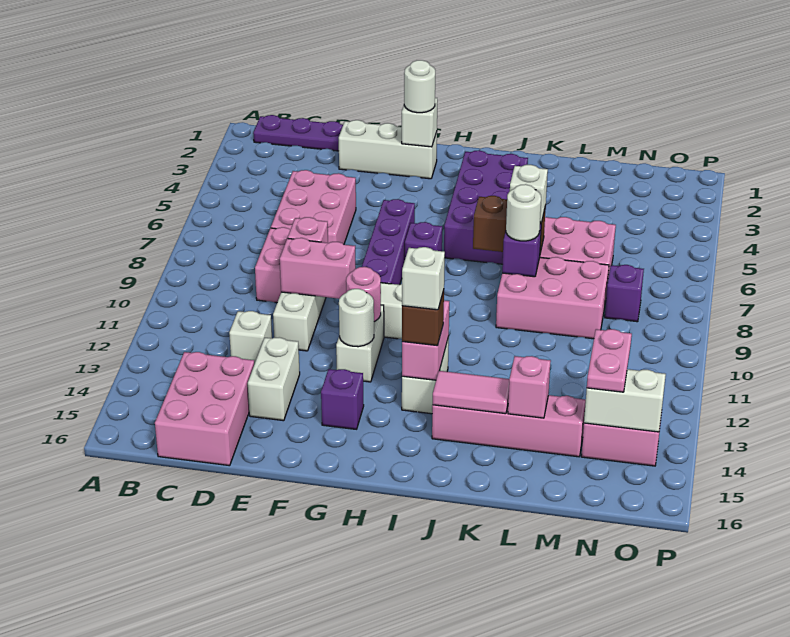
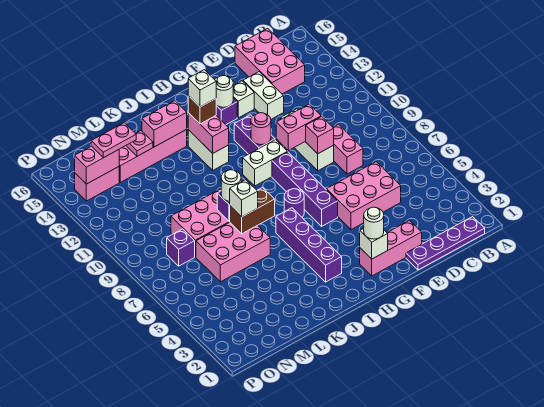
pink 2x3 brick [271,170,356,244] -> pink 2x3 brick turned to [327,162,401,230]
white 1x1 brick [229,311,272,364] -> white 1x1 brick moved to [233,81,254,118]
white 1x3 brick [339,120,437,179] -> pink 1x3 brick [360,221,422,276]
white 1x2 brick [336,305,384,382] -> purple 1x2 brick [234,115,275,154]
white 1x1 round brick [339,289,374,347] -> white 1x1 round brick moved to [215,76,233,107]
purple 1x1 brick [405,222,442,258] -> purple 1x1 round brick [284,189,304,217]
purple 2x4 brick [444,150,528,264] -> purple 1x4 brick [276,208,342,282]
pink 1x2 tile [433,371,509,414] -> pink 1x2 brick [142,101,187,147]
pink 1x1 brick [508,356,551,418] -> pink 1x1 plate [126,131,153,156]
pink 1x2 plate [587,329,632,392] -> pink 1x2 plate turned to [91,123,136,158]
white 1x2 brick [584,369,666,432] -> pink 1x2 brick [75,146,119,184]

